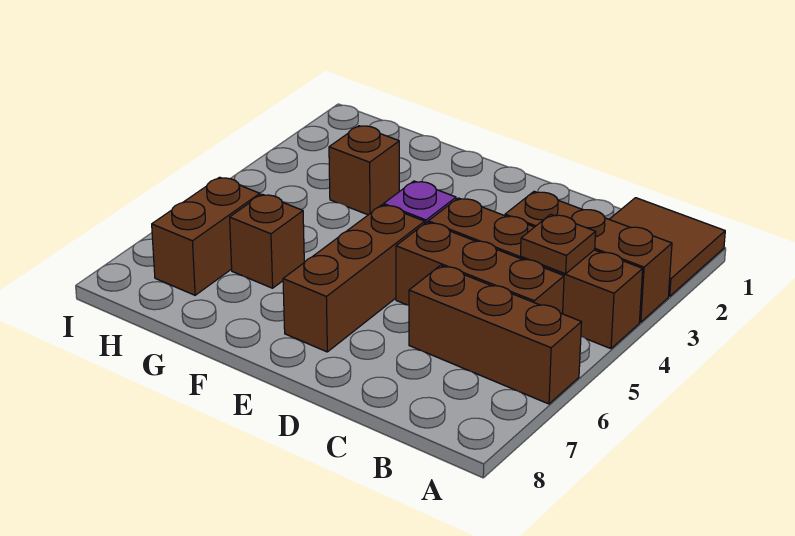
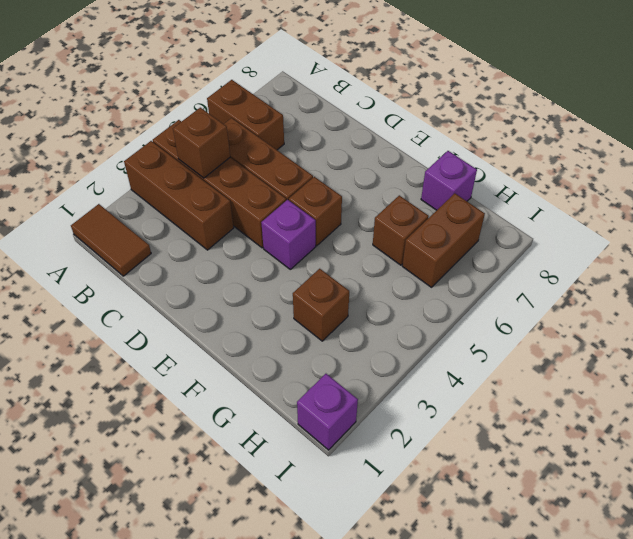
brown 2x2 tile [609,198,725,296] -> brown 1x2 tile [71,204,151,276]
brown 1x3 brick [409,265,582,404] -> brown 1x2 brick [207,80,284,150]
brown 1x1 plate [521,214,596,274] -> brown 1x1 brick [173,108,230,178]
brown 1x3 brick [283,205,425,352] -> brown 1x1 brick [289,177,342,246]
none -> purple 1x1 brick [421,151,477,210]
none -> purple 1x1 brick [297,374,358,450]

